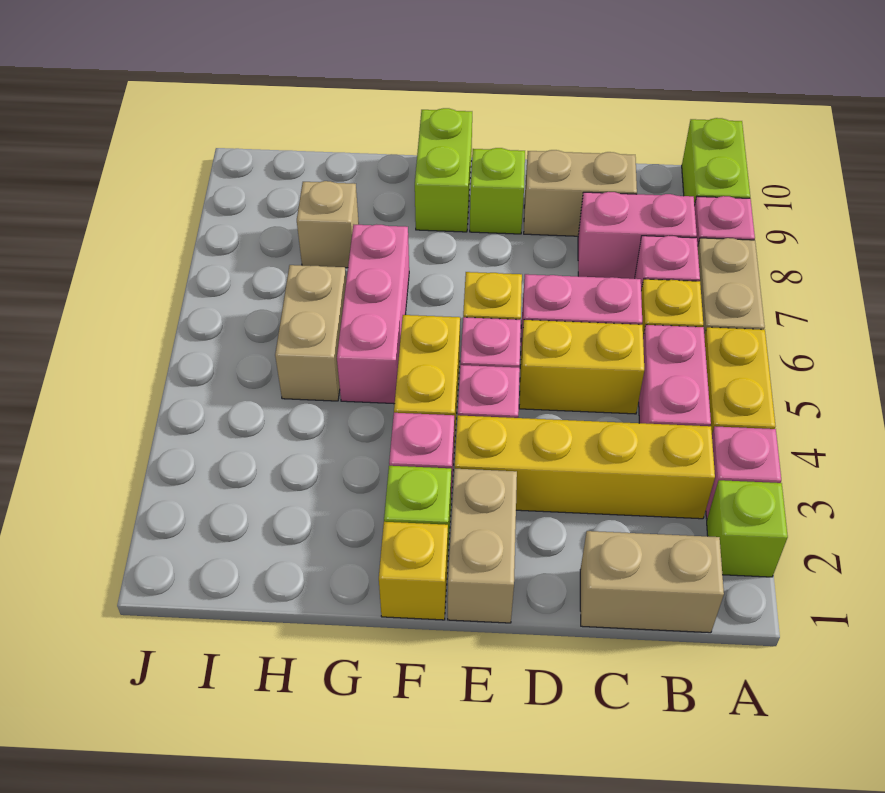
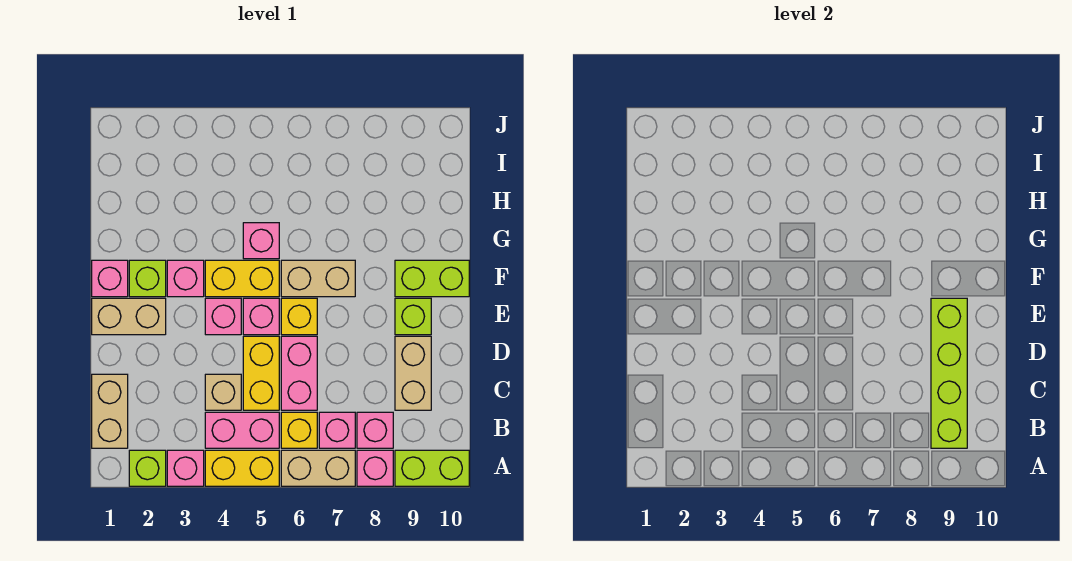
yellow 1x4 brick [455,415,715,519] -> none
pink 1x2 brick [578,192,697,279] -> pink 1x1 brick [357,412,393,448]
none -> lime 1x4 brick [931,298,967,448]
yellow 1x1 brick [379,522,448,620] -> pink 1x1 brick [92,260,128,297]
pink 1x3 brick [337,225,409,404] -> pink 1x1 brick [243,223,279,259]
tan 1x2 brick [275,265,346,401] -> tan 1x2 brick moved to [281,260,355,297]
tan 1x1 brick [297,181,359,268] -> tan 1x1 brick moved to [205,374,241,410]

